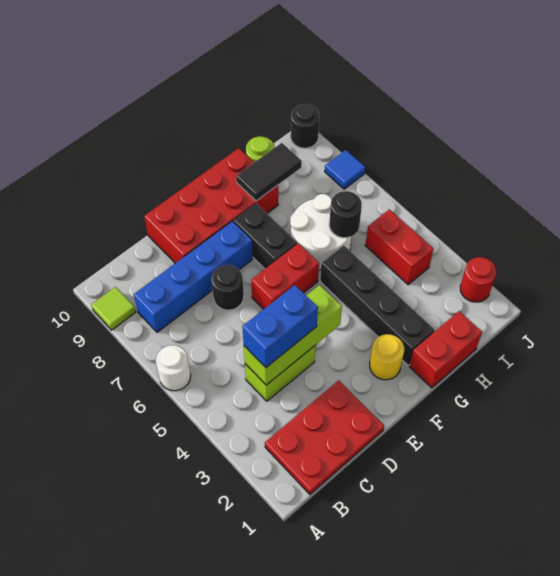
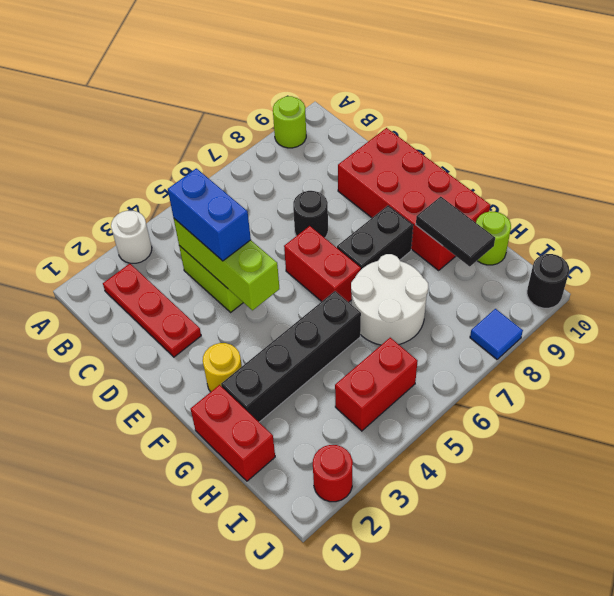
white 1x1 round brick [156,345,191,391] -> white 1x1 round brick moved to [111,211,152,263]
lime 1x1 tile [91,287,136,330] -> lime 1x1 round brick [273,96,306,148]
red 2x3 plate [265,380,384,494] -> red 1x3 plate [103,264,201,357]
blue 1x4 brick [134,221,253,332] -> none
black 1x1 round brick [329,191,362,238] -> none

